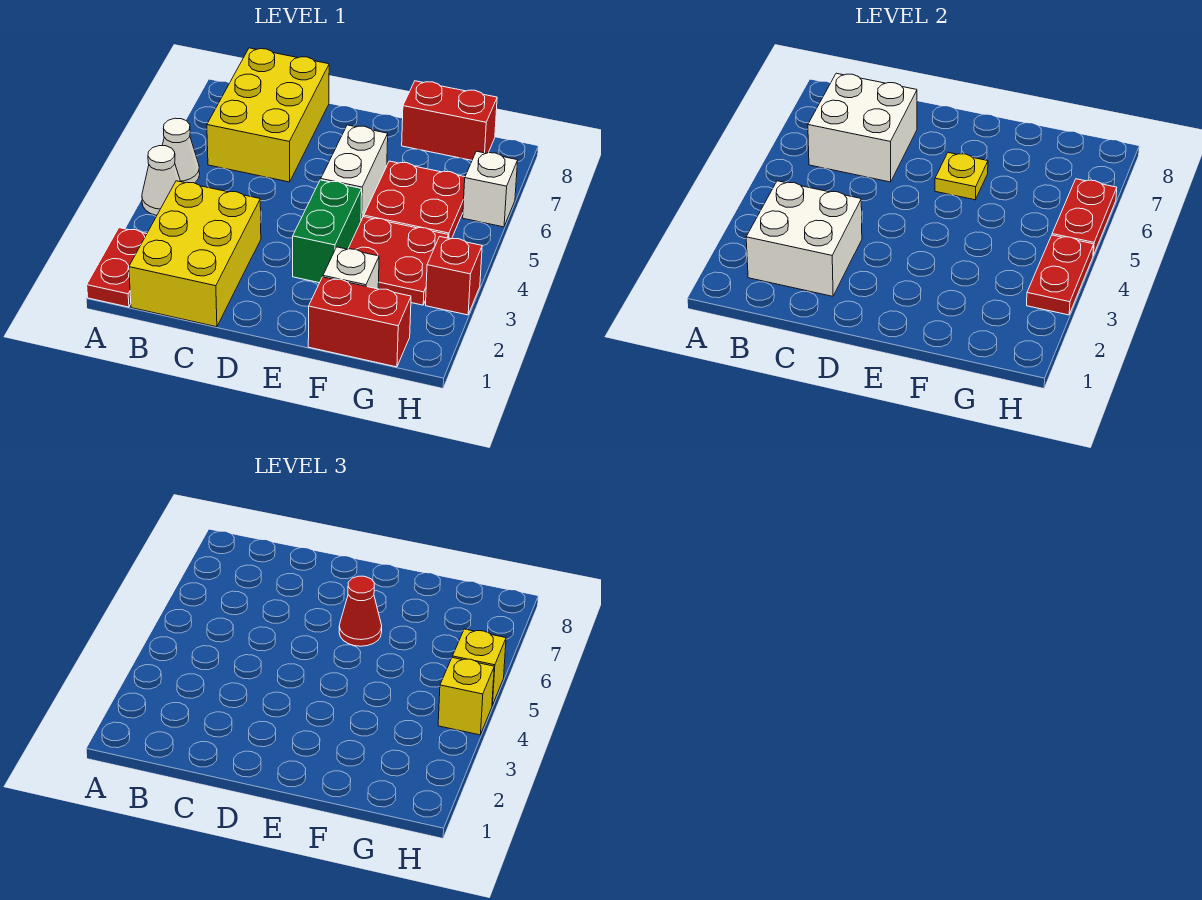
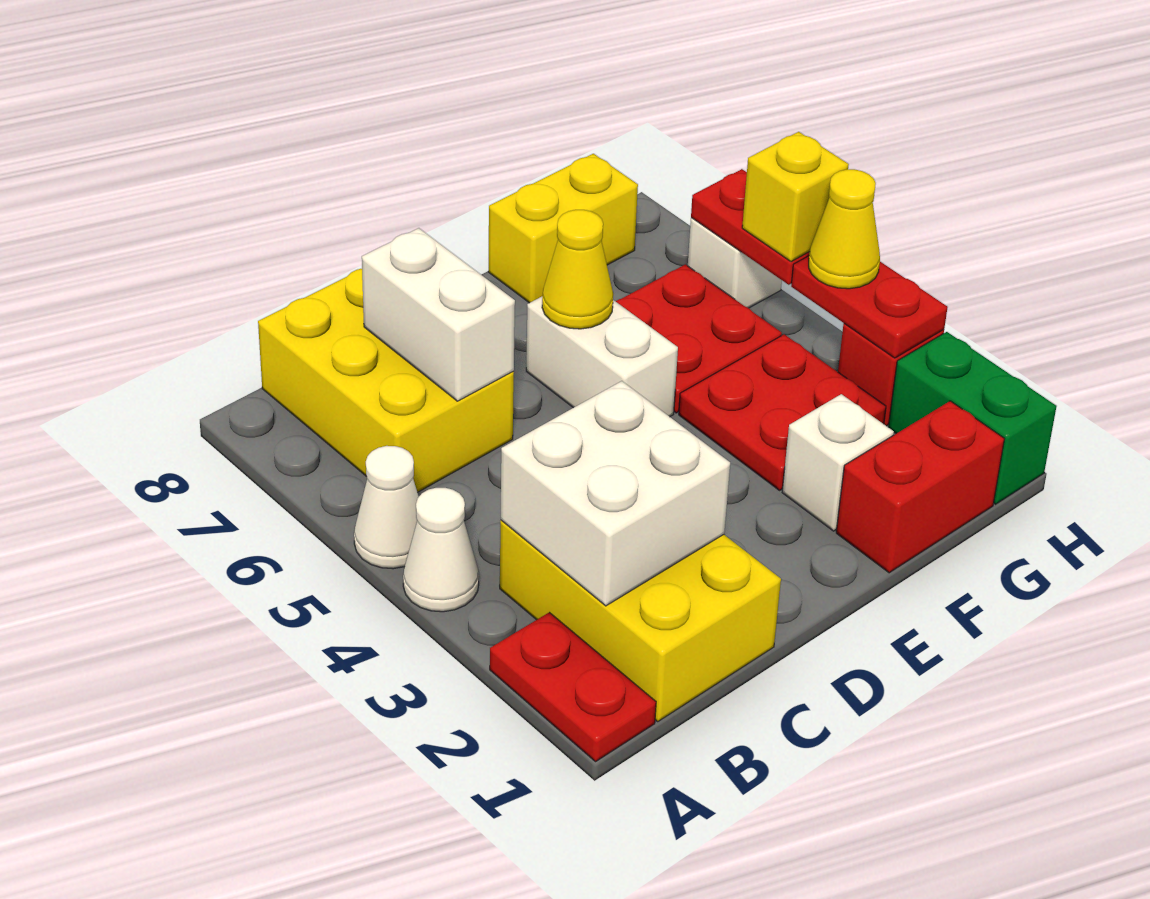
white 2x2 brick [808,73,917,182] -> white 1x2 brick [362,228,515,401]
green 1x2 brick [293,180,362,283] -> green 1x2 brick moved to [888,332,1057,504]
yellow 1x1 plate [935,153,988,200] -> yellow 1x1 cone [542,210,613,329]
red 1x1 cone [339,576,382,646] -> none
red 1x2 brick [402,81,497,160] -> yellow 1x2 brick [488,154,638,303]
yellow 1x1 brick [438,658,494,735] -> yellow 1x1 cone [809,169,880,289]

